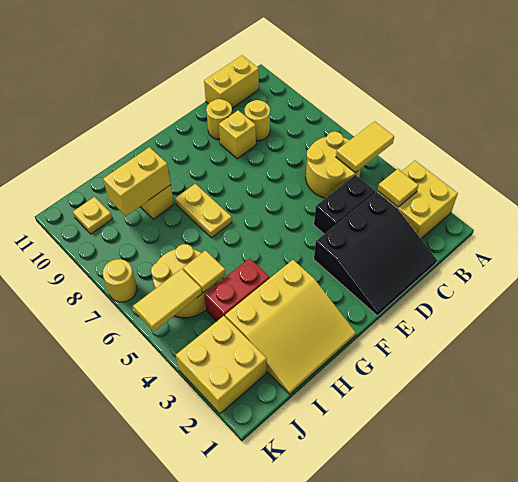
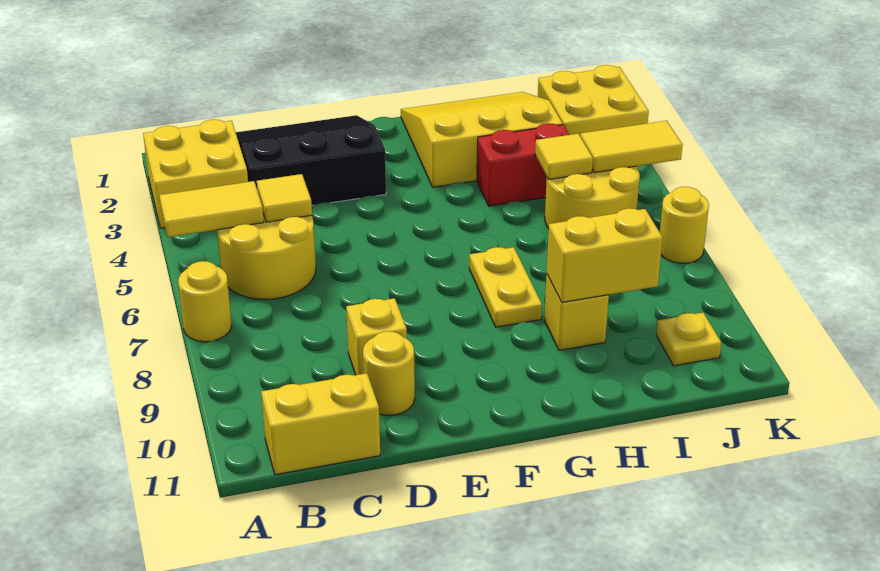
yellow 1x1 tile [378,169,418,207] -> yellow 1x1 tile moved to [257,174,312,222]
black 1x2 brick [314,175,375,234] -> none
yellow 1x1 round brick [245,100,270,141] -> yellow 1x1 round brick moved to [178,261,231,342]

